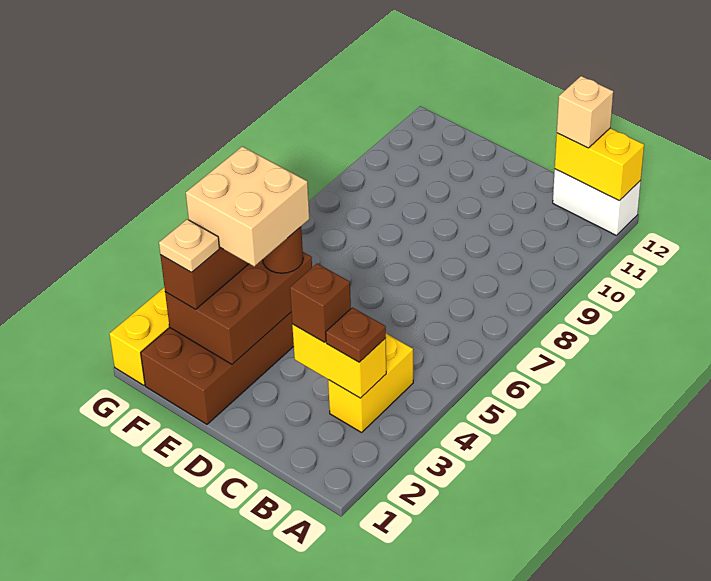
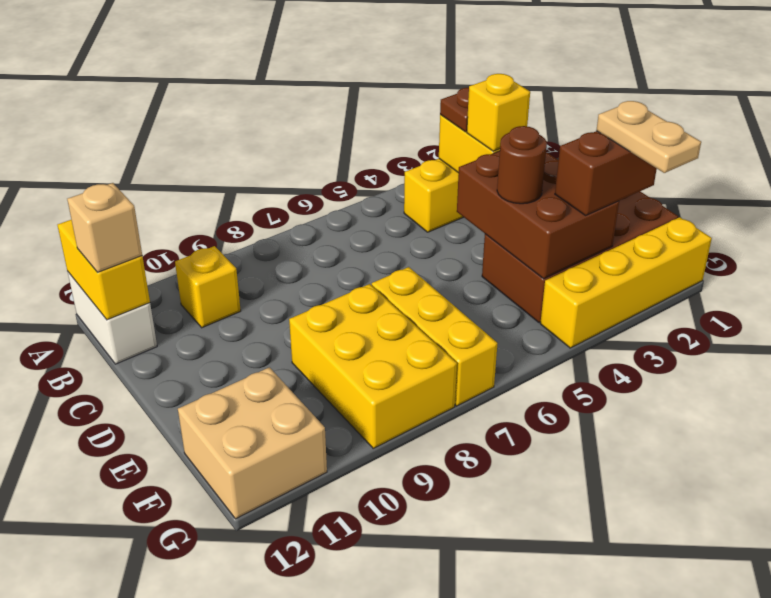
none -> yellow 1x1 brick [175,246,241,328]
brown 1x1 brick [290,264,351,342] -> yellow 1x1 brick [467,74,530,151]
brown 2x3 brick [165,252,312,364] -> brown 2x3 brick turned to [457,151,619,279]
tan 2x2 brick [186,146,309,266] -> tan 2x2 brick moved to [178,367,327,519]
none -> yellow 1x3 brick [372,267,498,406]
none -> yellow 2x3 brick [289,284,457,448]
tan 1x1 plate [159,219,219,272] -> tan 1x2 plate [596,101,701,173]

